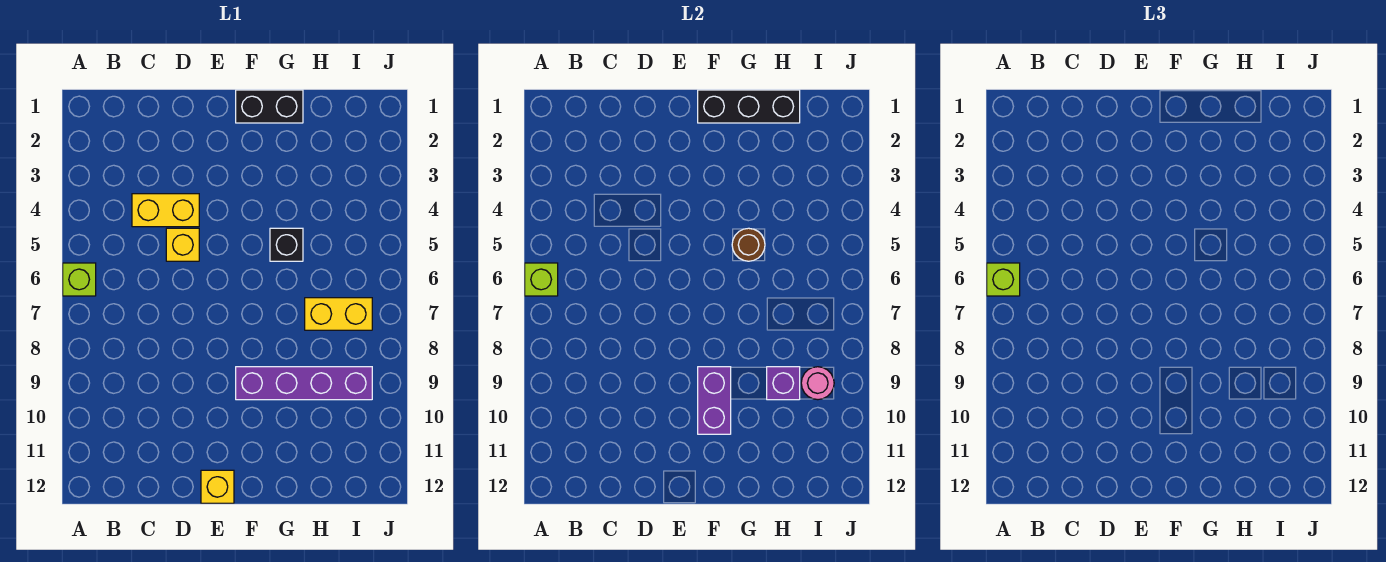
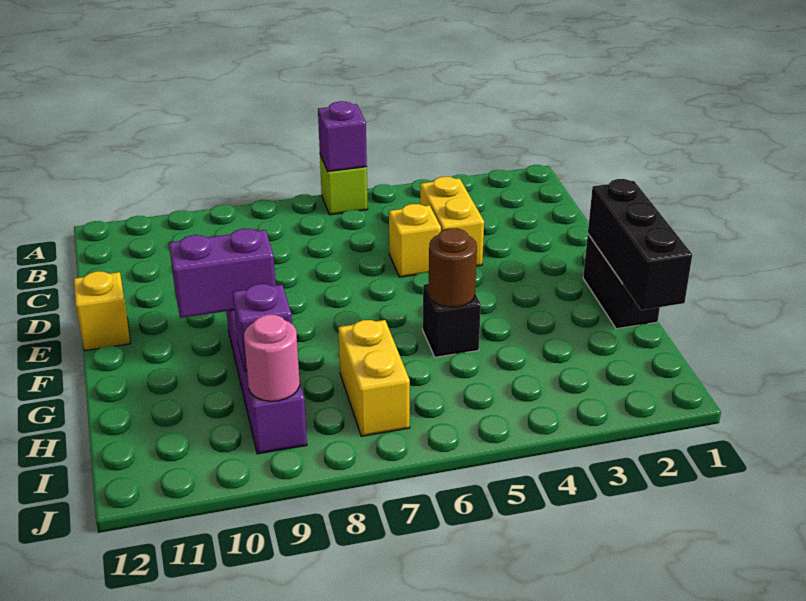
lime 1x1 brick [525,263,558,296] -> purple 1x1 brick [318,101,367,172]
lime 1x1 brick [987,263,1020,296] -> none

